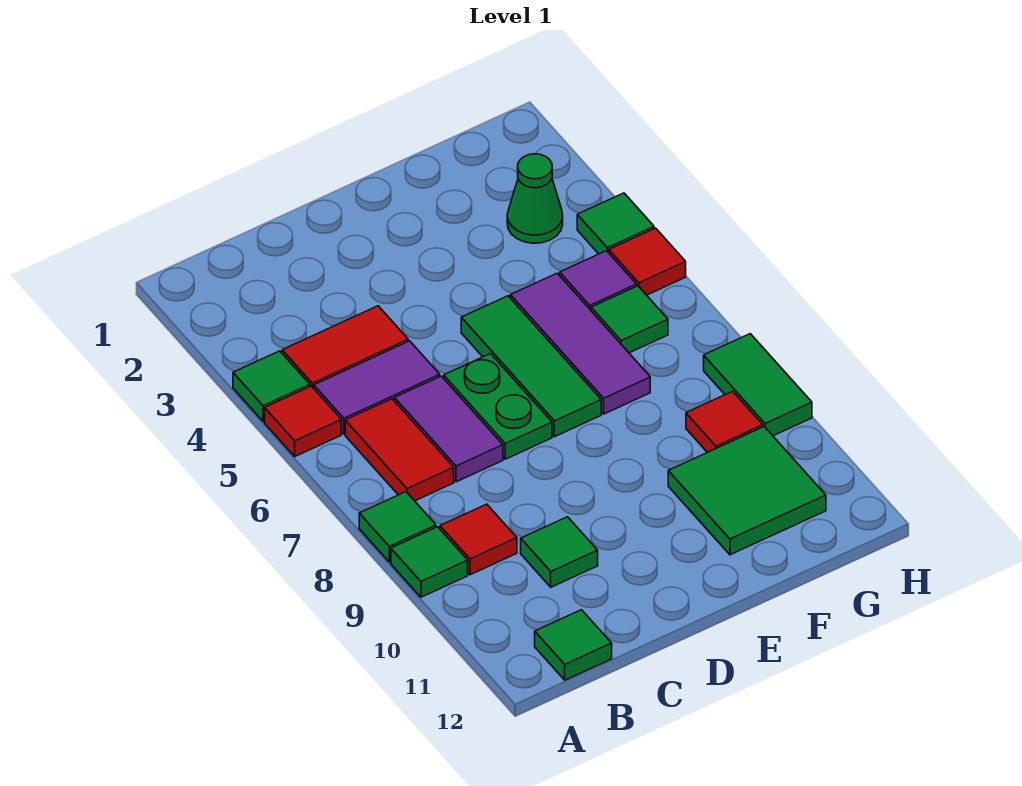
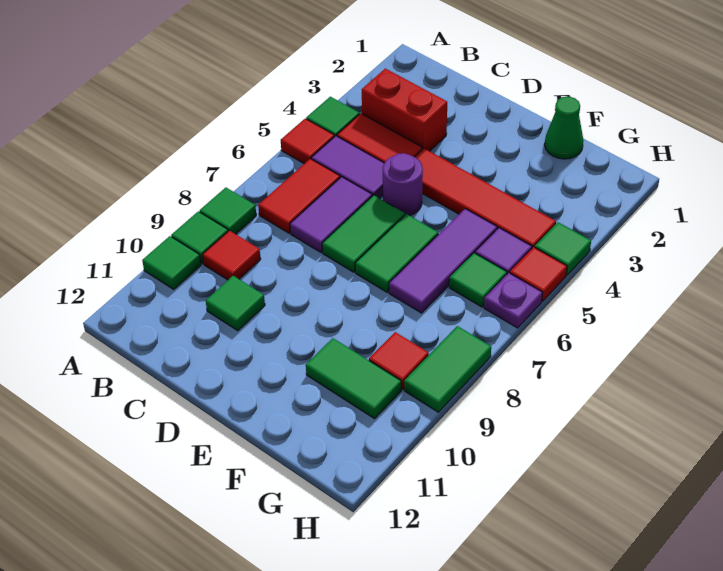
none -> red 1x2 brick [362,69,447,151]
green 1x1 tile [535,610,612,680] -> green 1x1 tile moved to [142,236,201,289]
none -> red 1x4 tile [415,148,556,248]
none -> purple 1x1 round brick [383,153,423,216]
green 1x2 plate [444,354,552,459] -> green 1x2 tile [322,195,405,272]
green 1x3 tile [461,296,601,437] -> green 1x2 tile [355,214,438,292]
green 2x2 tile [668,427,826,555] -> green 1x2 tile [306,338,401,419]
green 1x1 cone [507,154,563,243] -> green 1x1 cone moved to [545,97,583,159]
none -> purple 1x1 plate [484,273,542,328]

